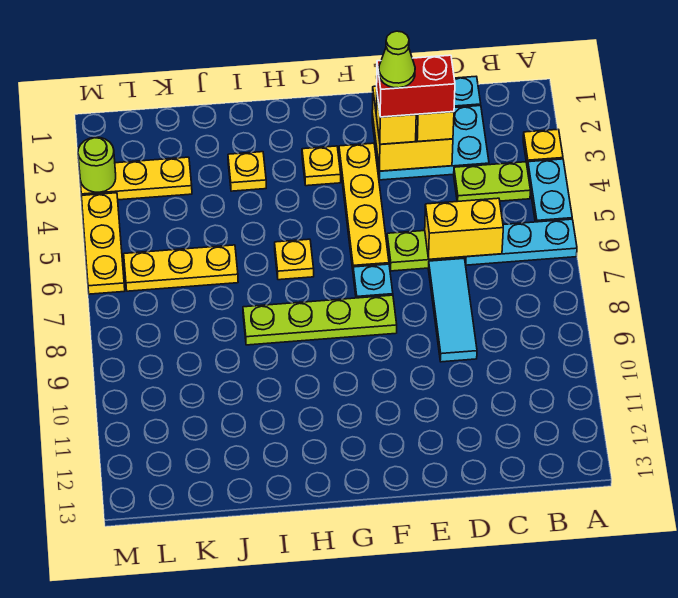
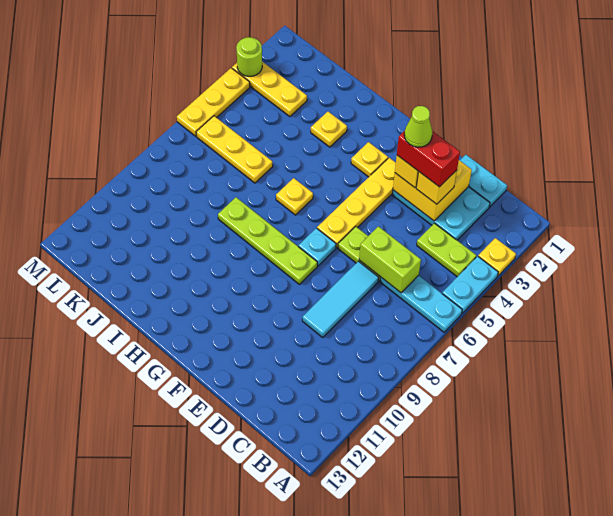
yellow 1x2 brick [425,198,503,259] -> lime 1x2 brick [359,226,421,293]

